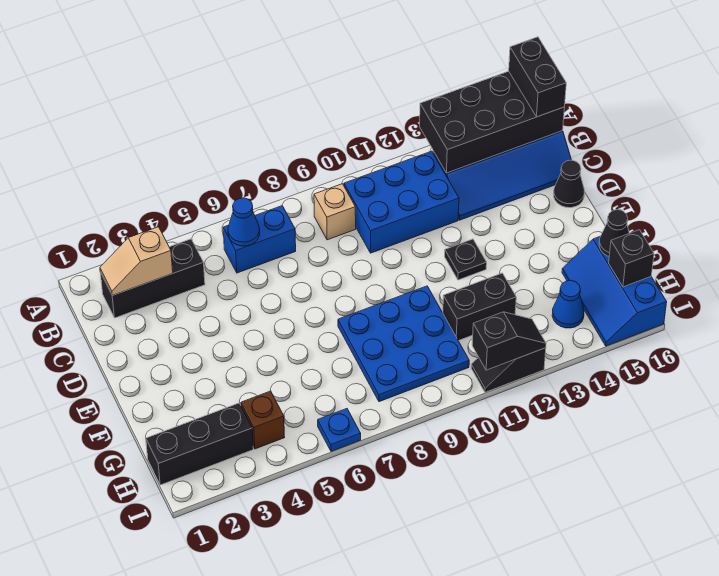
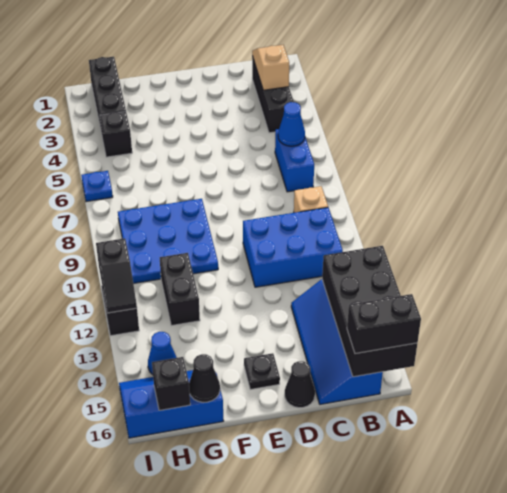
blue 2x3 brick [344,151,459,253] -> blue 2x3 brick turned to [243,208,343,287]
black 1x1 plate [445,239,487,280] -> black 1x1 plate moved to [244,353,280,390]
brown 1x1 brick [241,391,285,449] -> black 1x1 brick [100,112,132,157]

